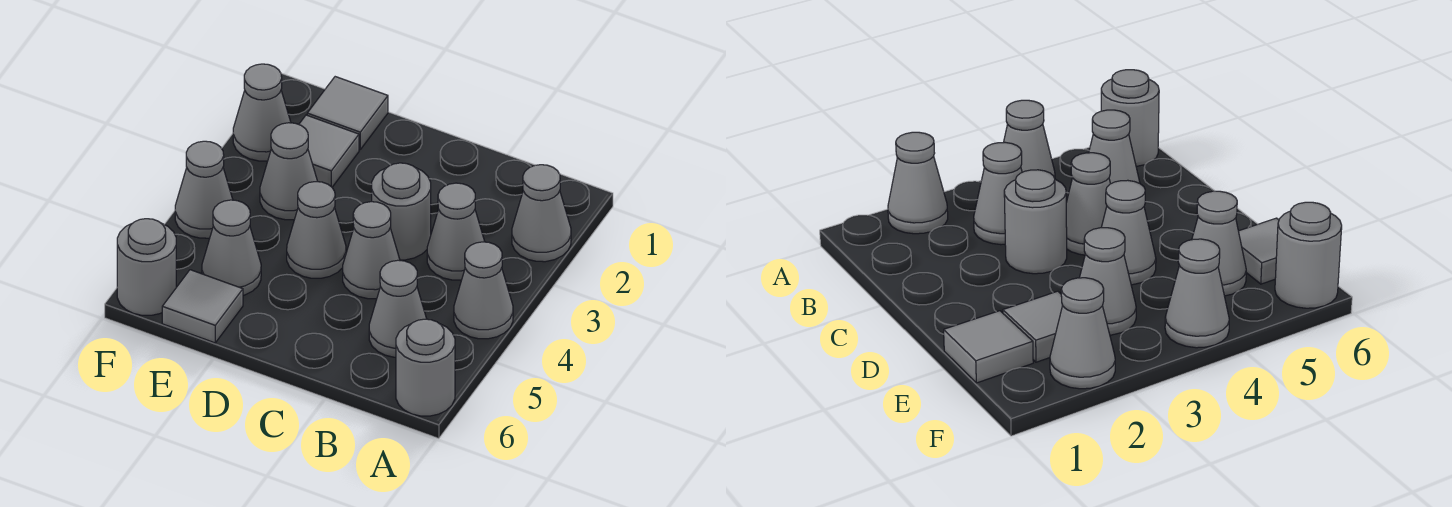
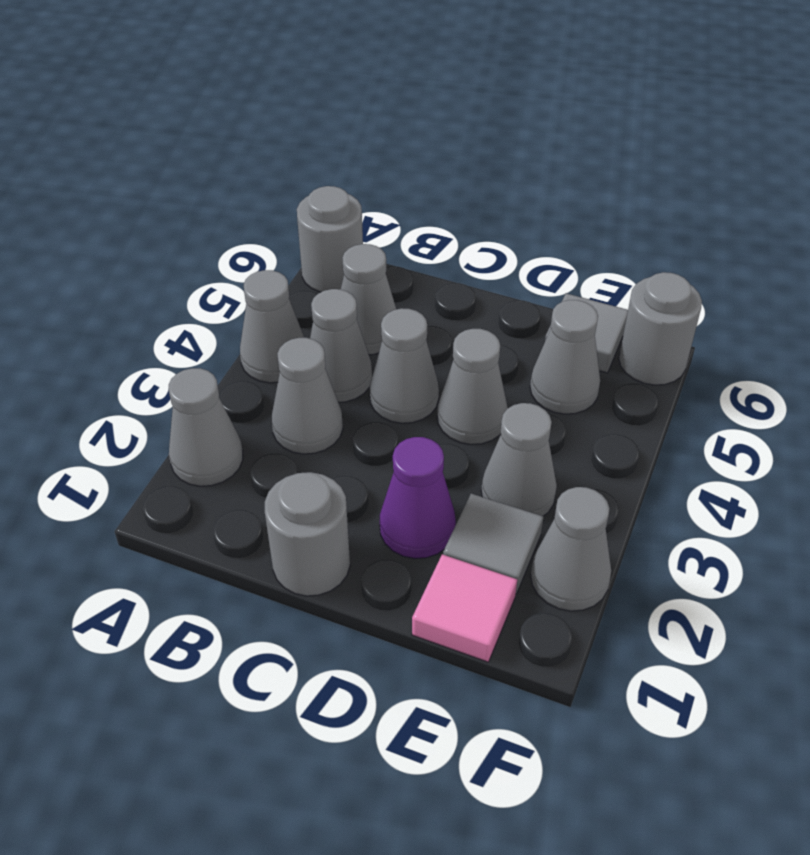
grey 1x1 round brick [372,163,431,260] -> grey 1x1 round brick moved to [265,472,350,596]
none -> purple 1x1 cone [380,437,456,559]
grey 1x1 tile [307,77,388,150] -> pink 1x1 tile [412,554,517,662]
grey 1x1 cone [175,141,233,238] -> grey 1x1 cone moved to [310,289,372,402]

